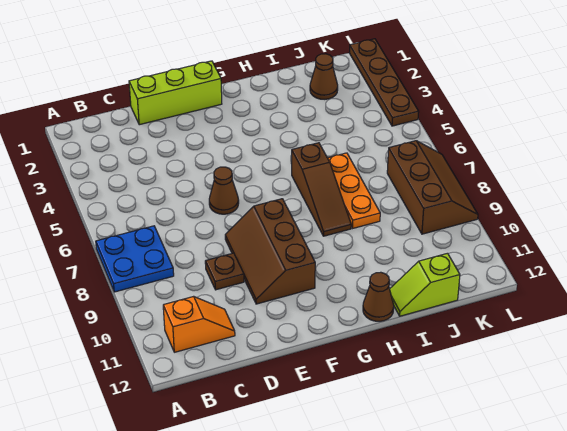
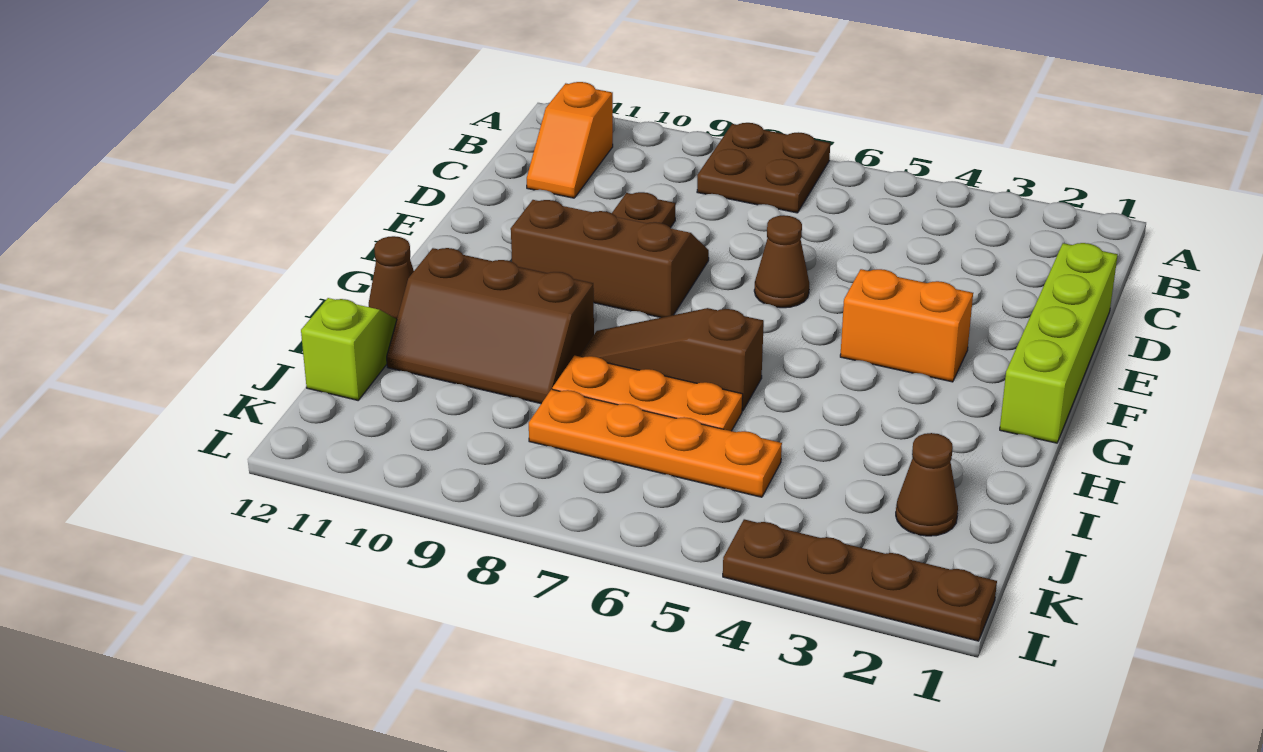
blue 2x2 plate [96,226,174,292] -> brown 2x2 plate [697,123,830,213]
lime 1x3 brick [129,61,222,125] -> lime 1x4 brick [1000,243,1118,443]
none -> orange 1x2 brick [840,269,973,382]
none -> orange 1x4 plate [529,389,782,497]
brown 2x3 slope [387,141,478,234] -> brown 2x3 slope moved to [387,248,594,404]

